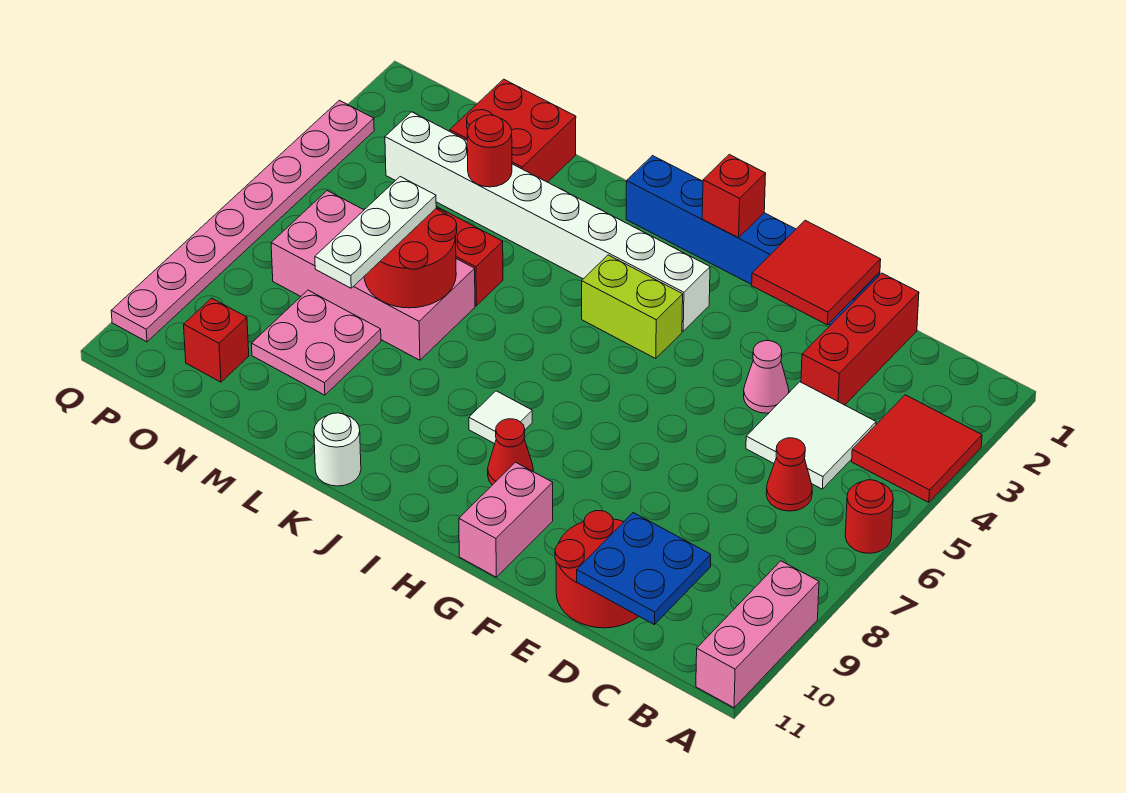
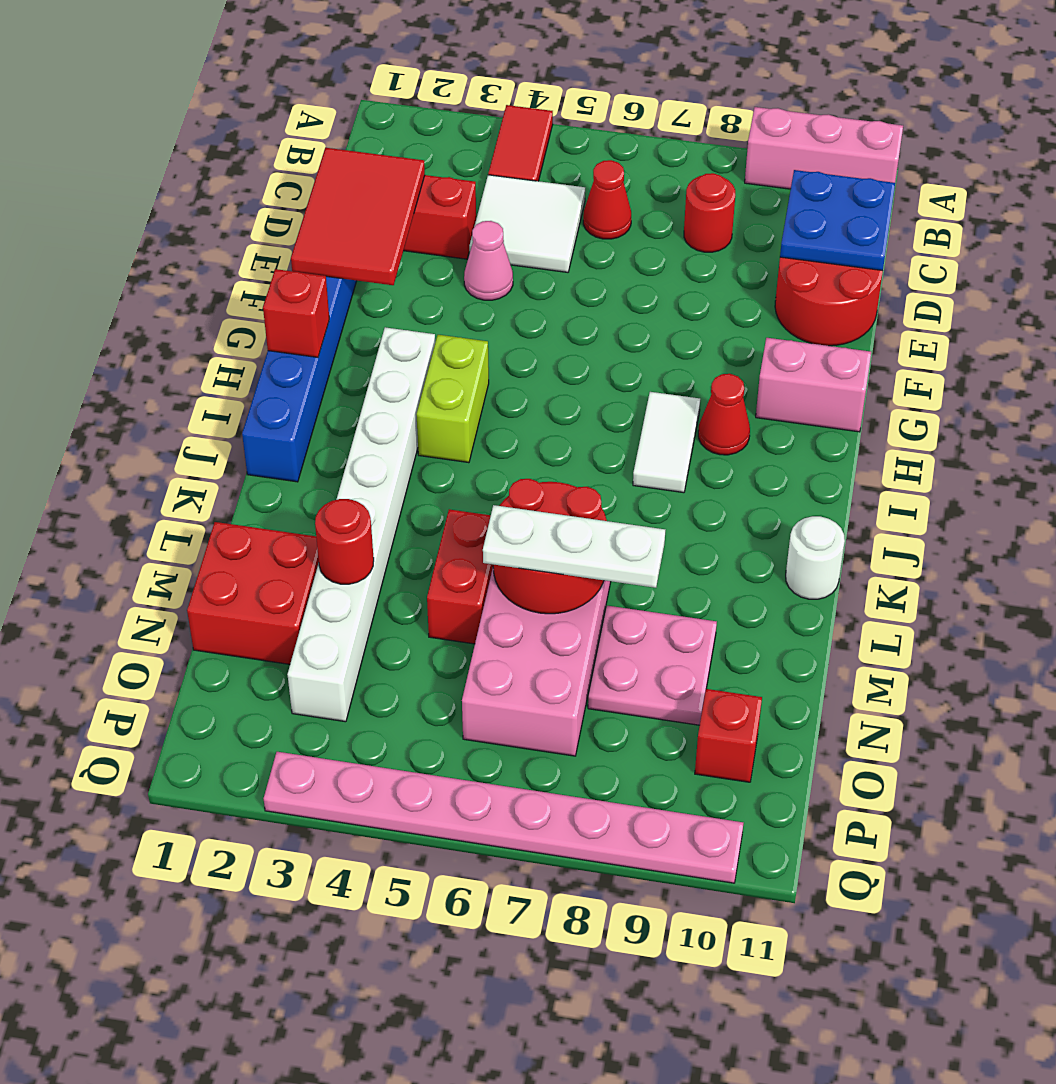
red 2x2 tile [852,395,982,503] -> red 1x2 tile [488,105,553,181]
red 1x1 round brick [845,480,893,553] -> red 1x1 round brick moved to [684,173,735,252]
red 2x2 tile [752,220,881,325] -> red 2x3 tile [291,148,425,285]
white 1x1 tile [469,391,532,444] -> white 1x2 tile [633,392,700,493]

